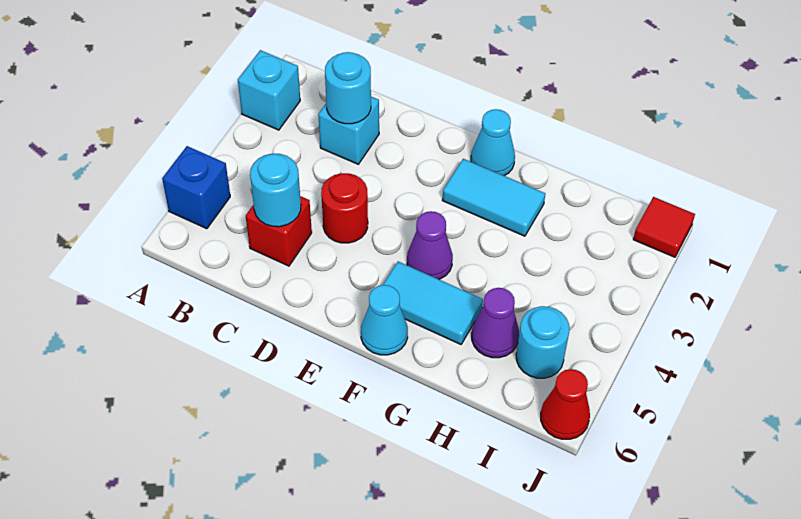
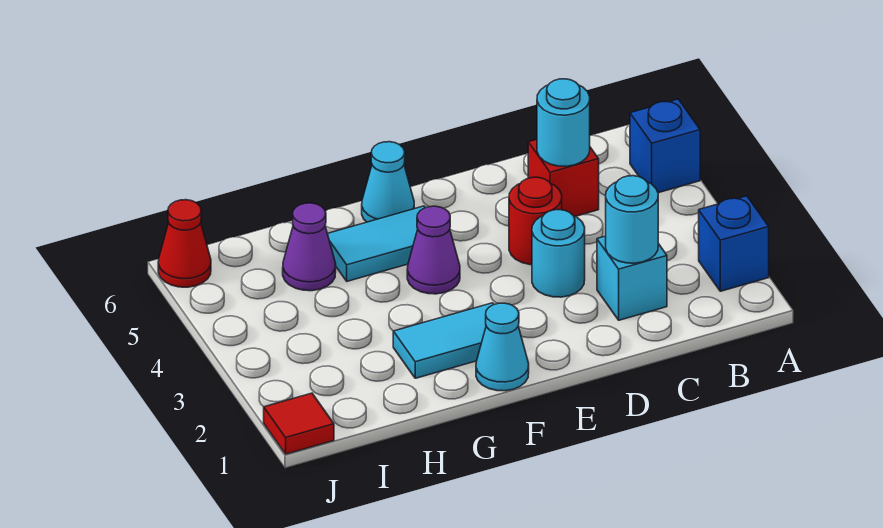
cyan 1x1 brick [238,50,300,130] -> blue 1x1 brick [699,196,769,291]
cyan 1x1 round brick [516,306,569,378] -> cyan 1x1 round brick moved to [532,210,585,297]

